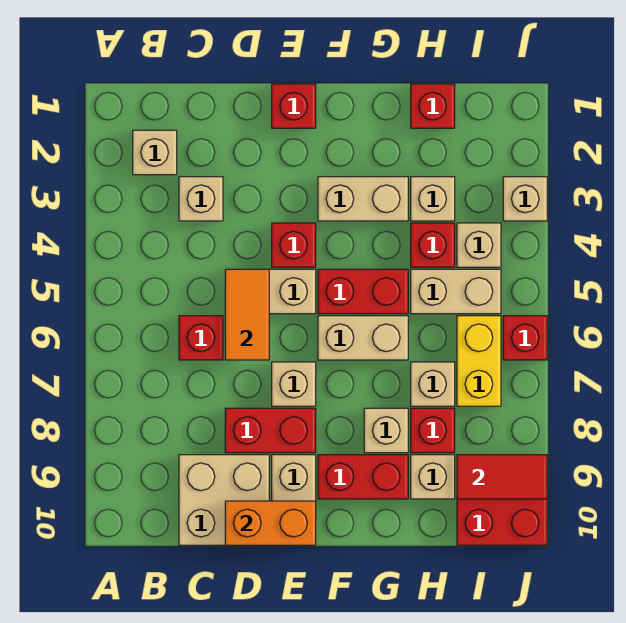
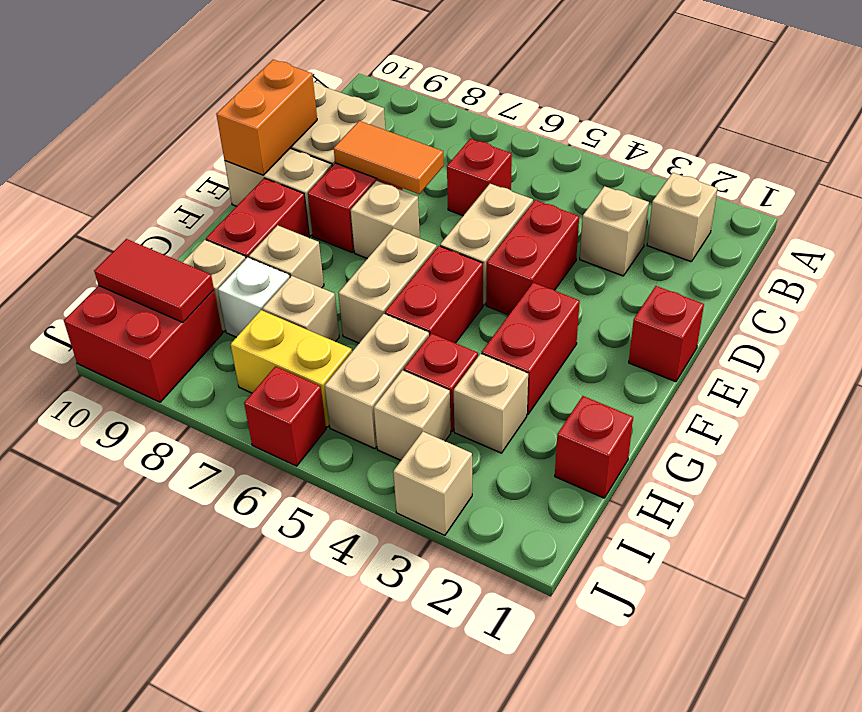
orange 1x2 tile [225,269,269,360] -> orange 1x2 tile moved to [334,121,444,194]
red 1x1 brick [272,223,316,267] -> red 1x2 brick [486,200,579,315]
tan 1x2 brick [318,177,408,221] -> red 1x2 brick [482,282,580,415]
red 1x1 brick [411,408,455,453] -> white 1x1 brick [218,257,290,337]
red 1x2 tile [457,455,547,499] -> red 1x2 tile turned to [94,239,214,322]

